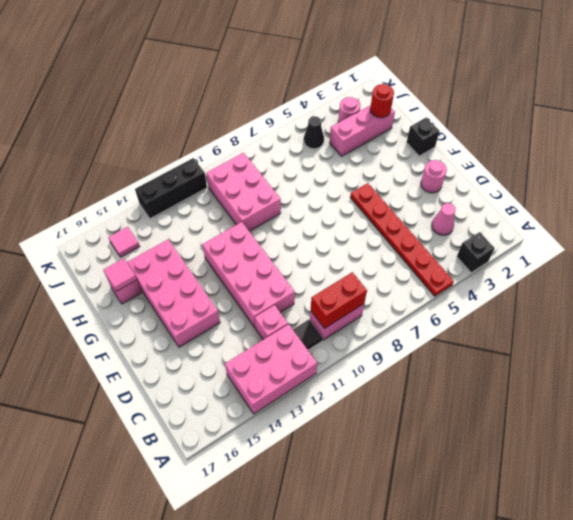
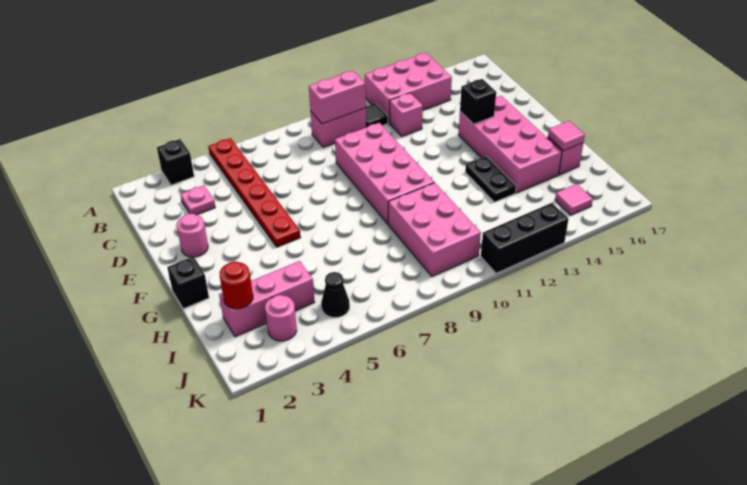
red 1x2 brick [311,272,367,329] -> pink 1x2 brick [309,71,366,124]
pink 1x1 cone [432,203,455,235] -> pink 1x1 plate [180,185,215,215]
pink 2x4 brick [202,222,295,328] -> pink 2x4 brick moved to [335,123,434,224]
none -> black 1x1 brick [460,79,496,124]
none -> black 1x2 plate [465,156,516,202]

